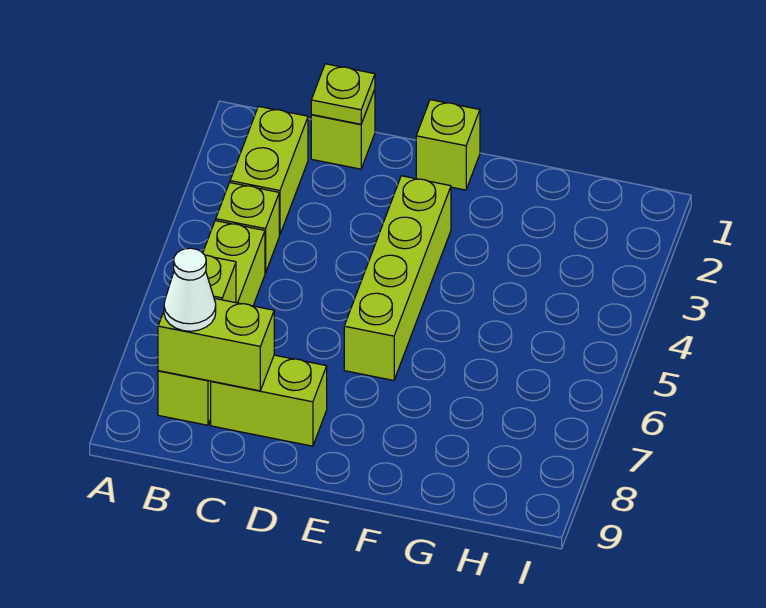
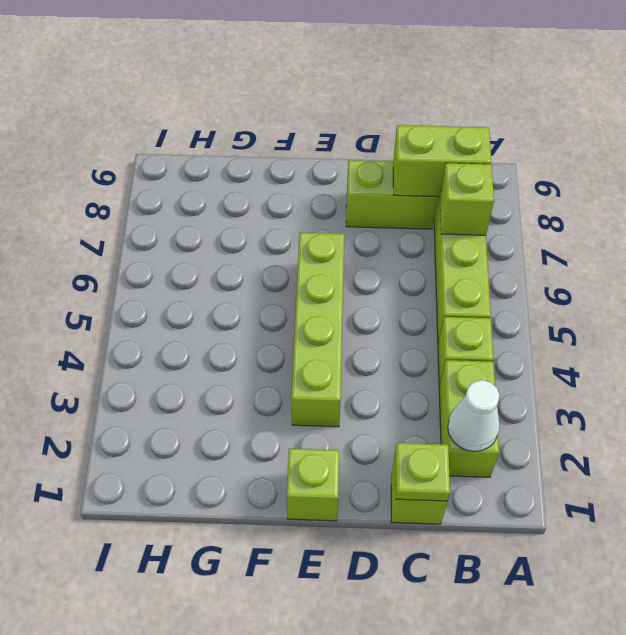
white 1x1 cone [164,248,216,331] -> white 1x1 cone moved to [448,380,500,452]

